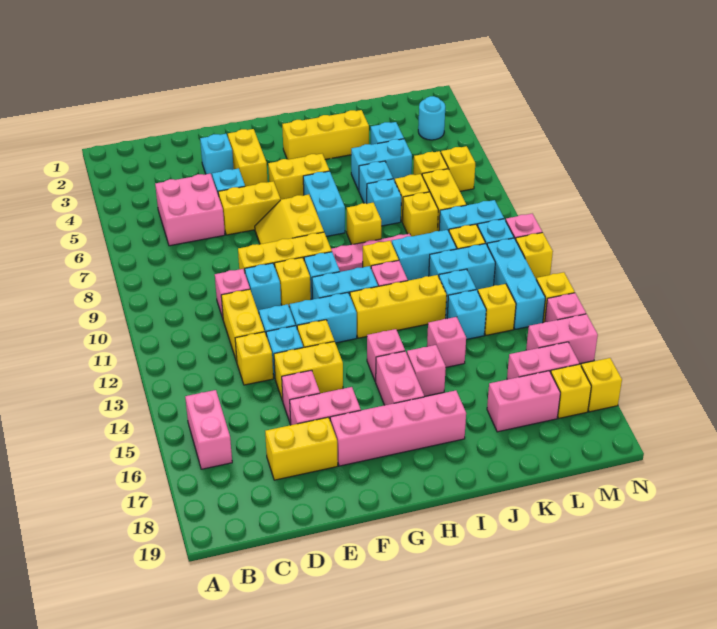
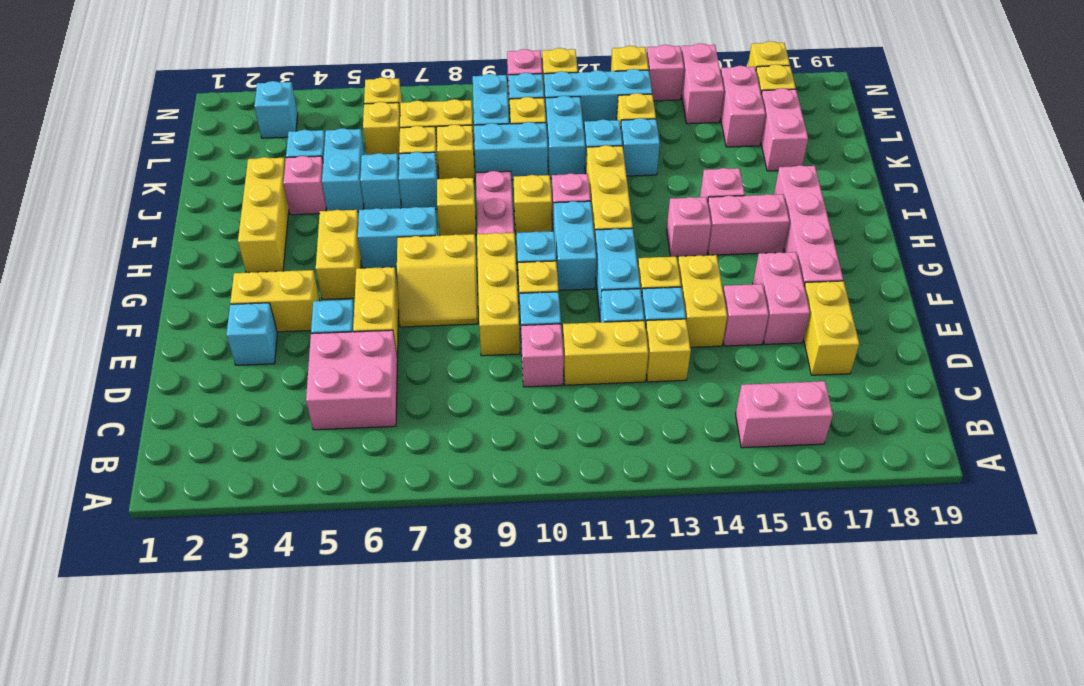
cyan 1x2 brick [392,230,457,281] -> cyan 1x2 brick turned to [474,122,548,180]
pink 1x1 brick [427,317,466,367] -> pink 1x1 brick moved to [283,156,326,215]
cyan 1x1 round brick [418,96,445,140] -> cyan 1x1 brick [254,81,298,138]

